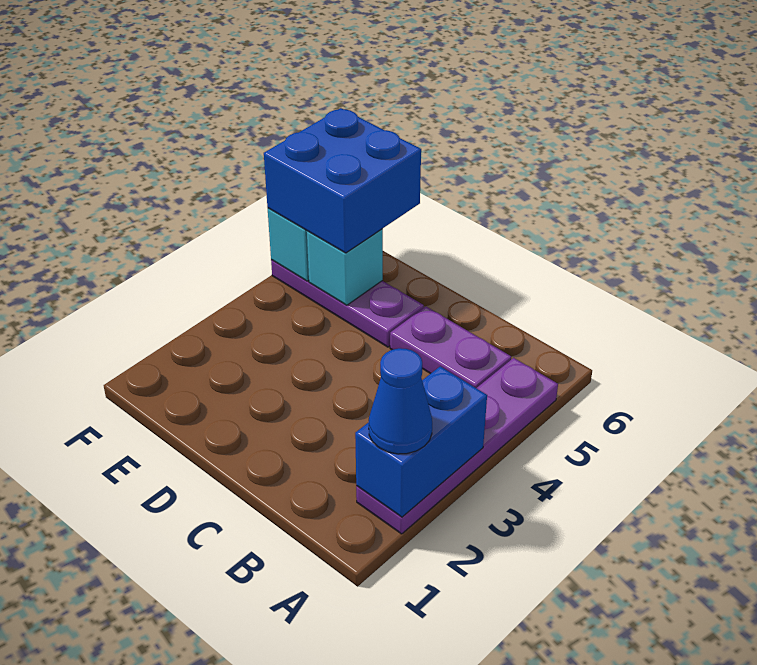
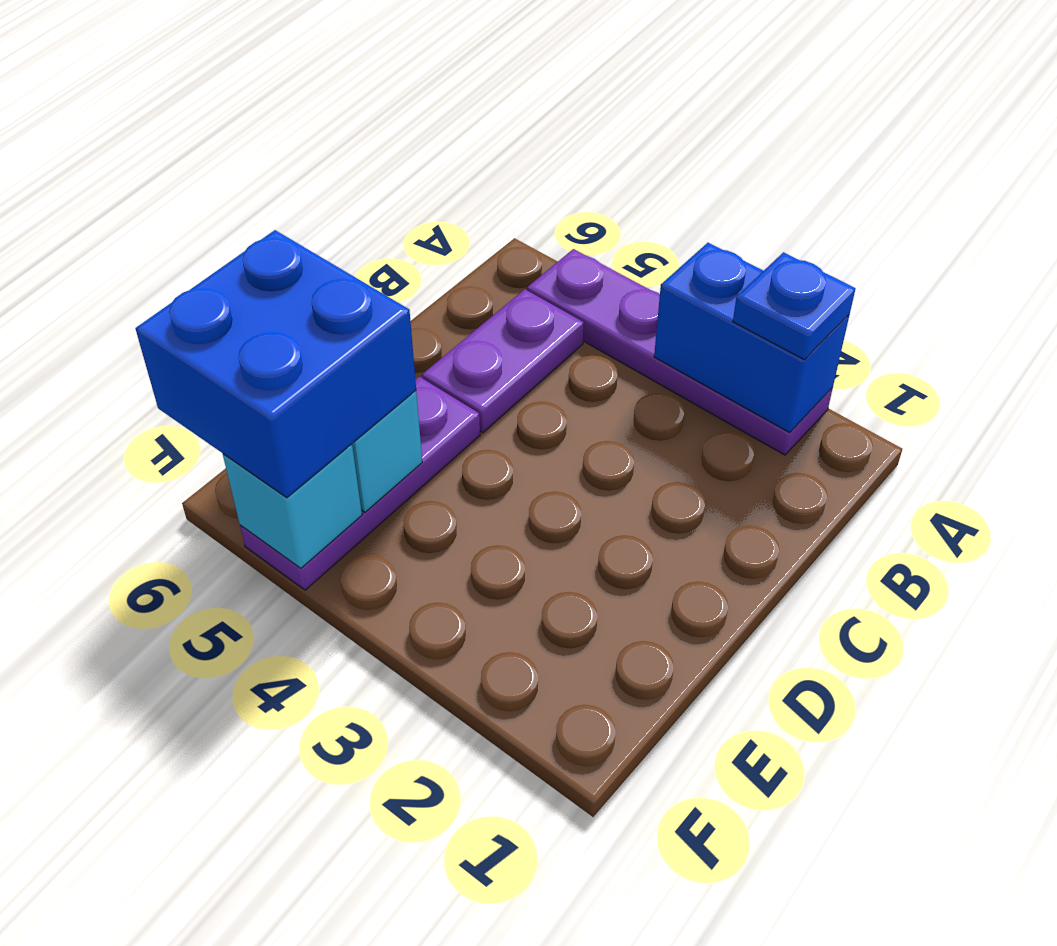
blue 1x1 cone [369,348,432,454] -> blue 1x1 plate [733,252,856,360]

